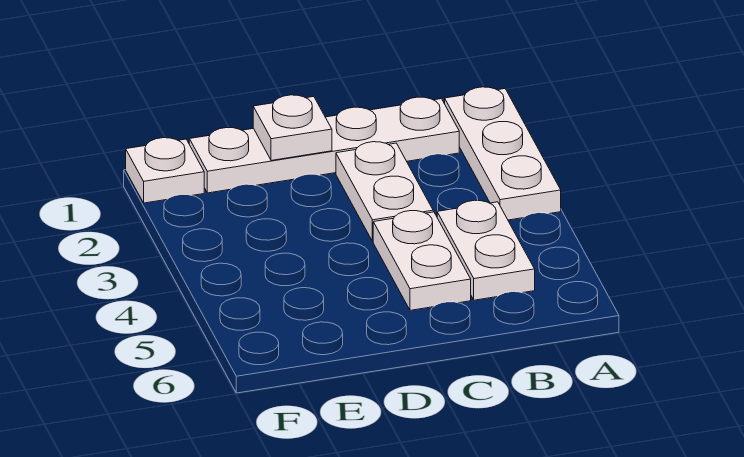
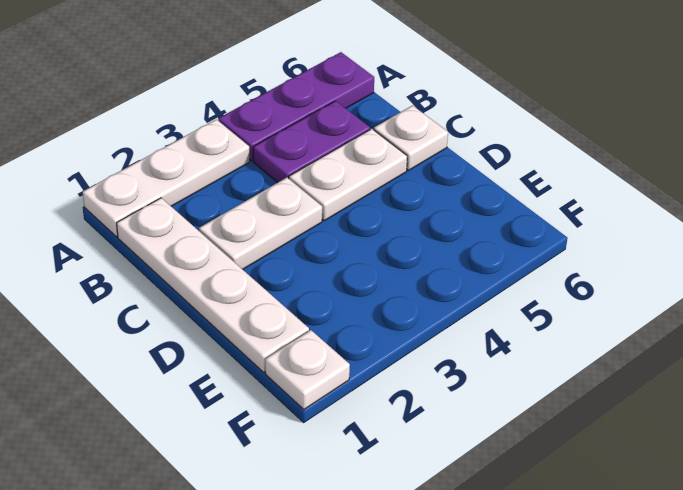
none -> purple 1x3 plate [218,52,374,161]
white 1x2 plate [437,200,535,300] -> purple 1x2 plate [253,101,370,182]
white 1x1 plate [253,95,332,161] -> white 1x1 plate moved to [374,106,448,170]

